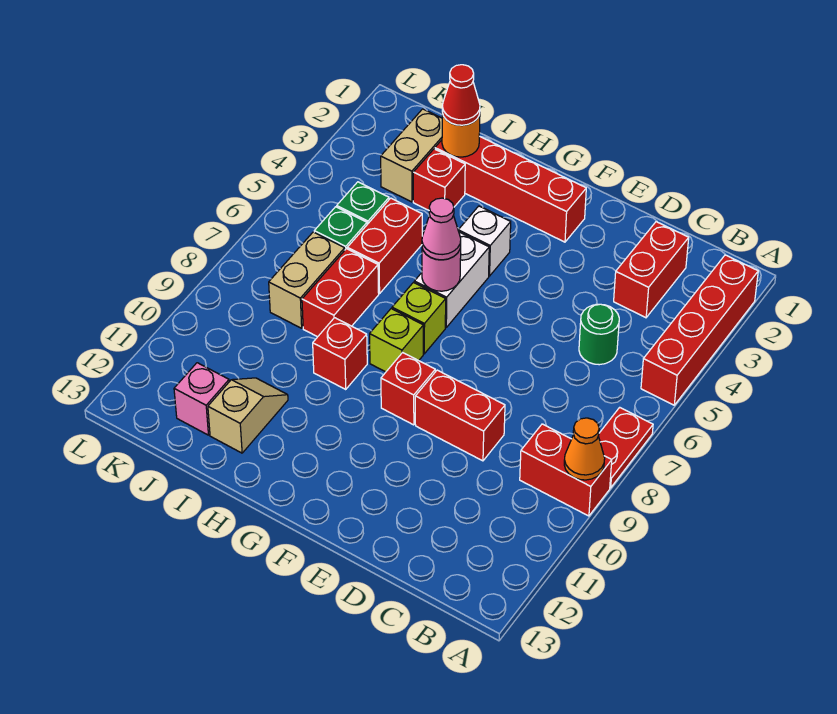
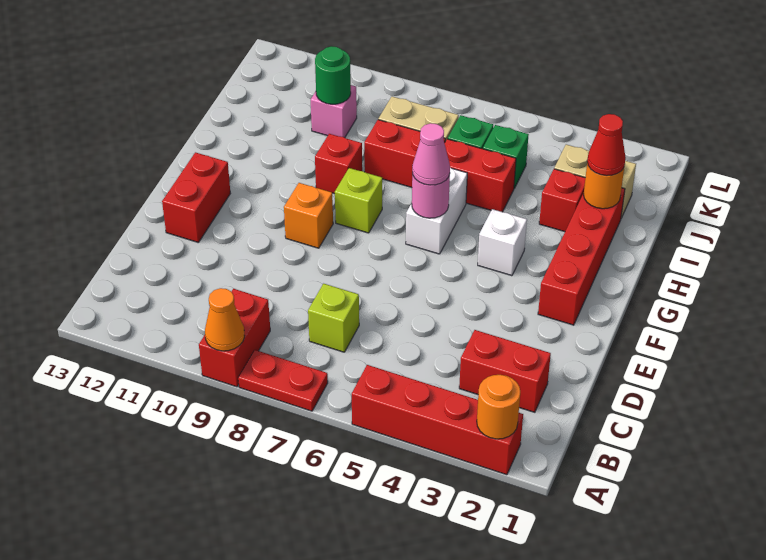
none -> orange 1x1 round brick [477,375,520,439]
green 1x1 round brick [579,304,619,365] -> green 1x1 round brick moved to [315,46,351,104]
red 1x2 brick [415,370,505,461] -> red 1x2 brick moved to [162,152,230,243]
red 1x1 brick [381,353,435,425] -> orange 1x1 brick [284,183,333,248]
white 1x2 brick [414,232,489,327] -> white 1x2 brick turned to [406,168,467,254]
lime 1x1 brick [392,283,446,354] -> lime 1x1 brick moved to [308,284,359,352]
tan 1x2 slope [208,378,288,453] -> none
pink 1x1 brick [174,363,229,435] -> pink 1x1 brick moved to [311,85,357,138]

